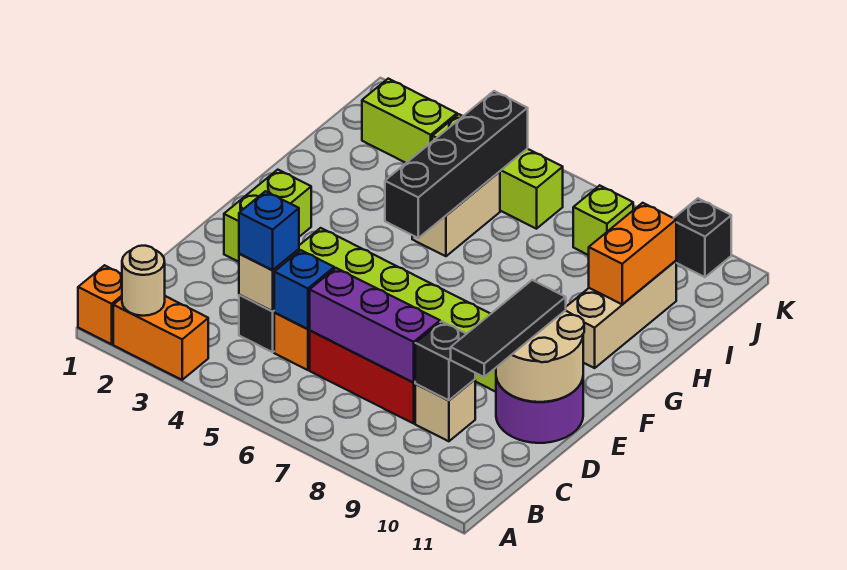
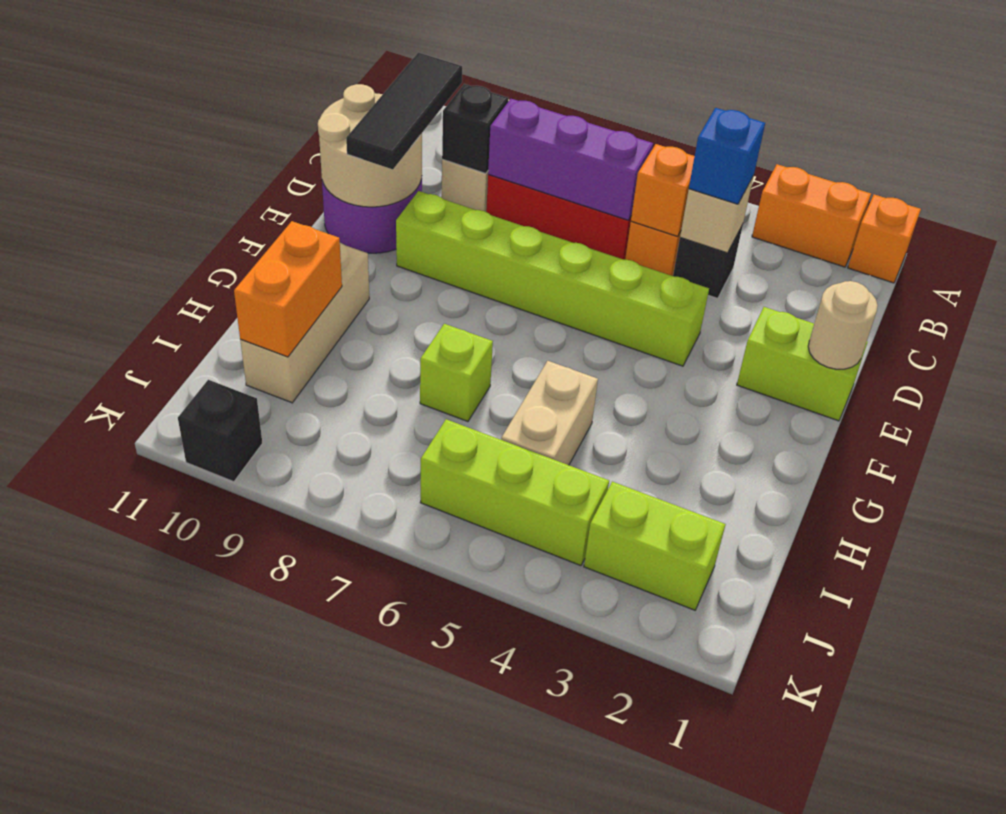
tan 1x1 round brick [122,246,165,316] -> tan 1x1 round brick moved to [808,281,878,369]
blue 1x1 brick [274,250,334,329] -> orange 1x1 brick [631,144,695,236]
lime 1x2 brick [224,170,311,262] -> lime 1x2 brick turned to [737,307,868,421]
black 1x4 brick [385,91,528,238] -> none
lime 1x1 brick [573,185,633,255] -> lime 1x1 brick moved to [420,324,493,421]

